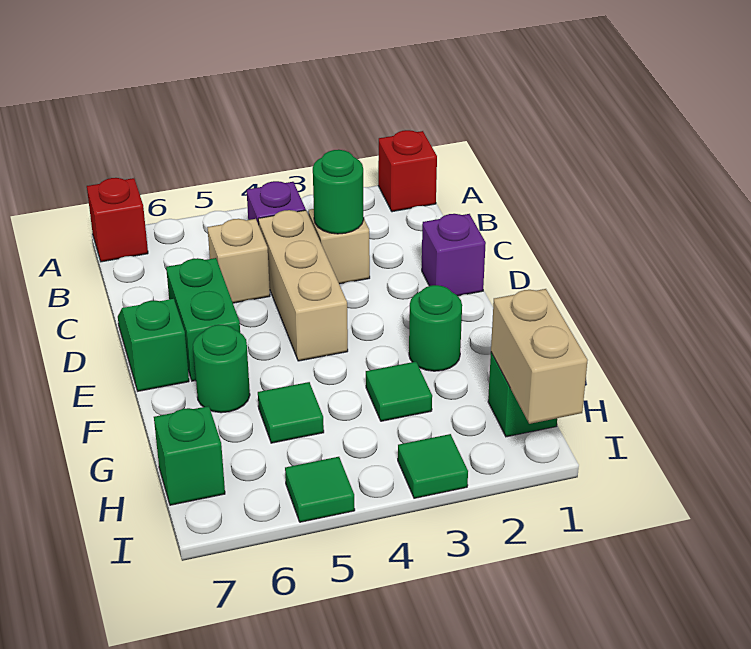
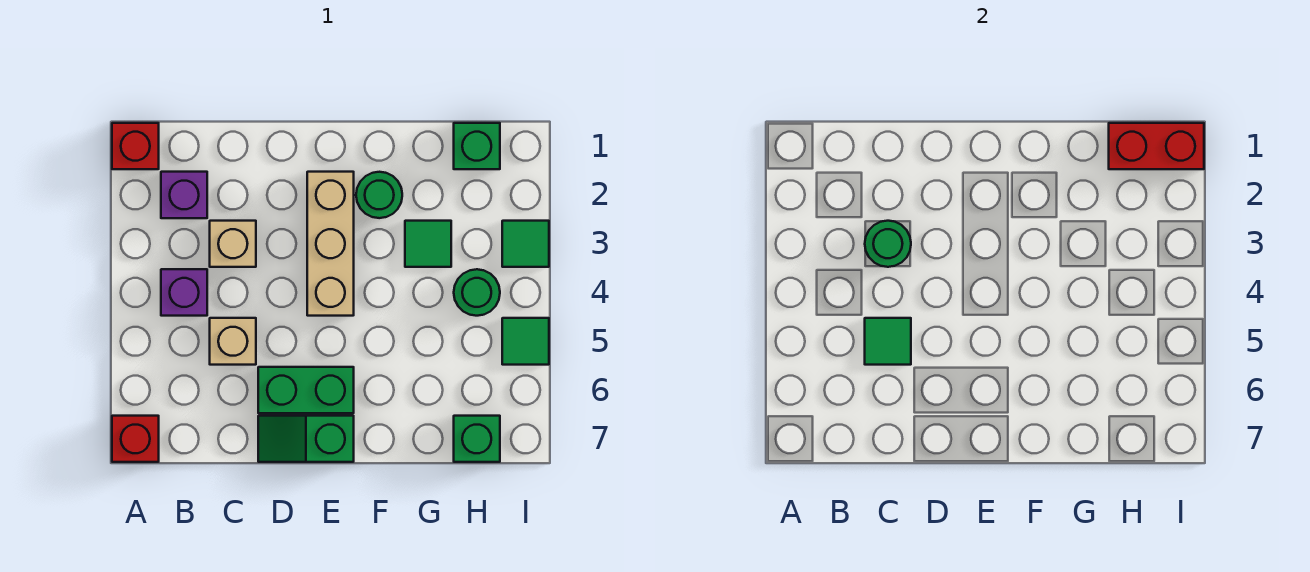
tan 1x3 brick [258,210,348,361] -> tan 1x3 brick turned to [307,172,354,316]
purple 1x1 brick [422,214,486,296] -> purple 1x1 brick moved to [161,172,207,218]
green 1x1 round brick [193,325,250,413] -> green 1x1 round brick moved to [454,269,500,316]
green 1x1 tile [258,382,324,443] -> green 1x1 tile moved to [865,318,911,365]
tan 1x2 brick [491,289,588,424] -> red 1x2 brick [1109,123,1204,169]

